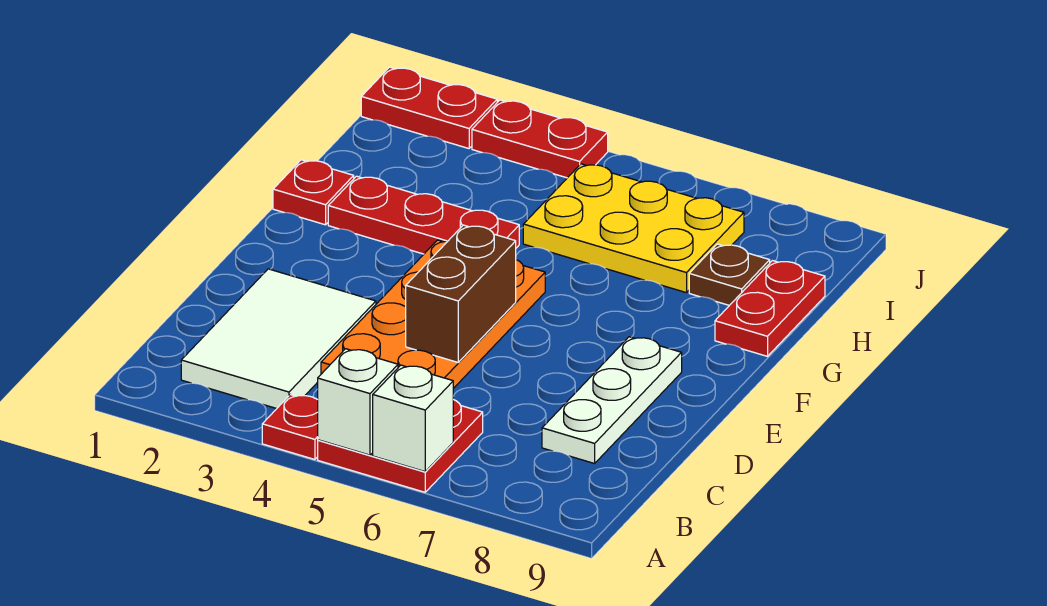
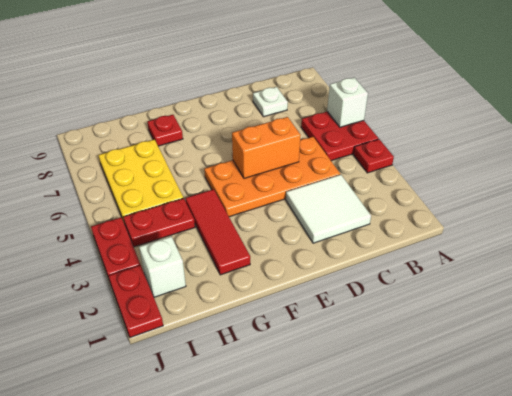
white 1x1 brick [318,349,398,455] -> white 1x1 brick moved to [139,236,186,297]
white 2x3 tile [181,269,376,409] -> white 2x2 tile [286,174,371,243]
white 1x3 plate [542,337,682,464] -> white 1x1 plate [253,87,288,117]
brown 1x2 brick [406,225,516,363] -> orange 1x2 brick [232,117,301,178]
red 1x1 plate [273,160,354,225] -> red 1x1 plate moved to [147,115,183,146]
red 1x3 plate [328,176,519,254] -> red 1x3 tile [185,189,250,275]
red 1x2 plate [715,261,825,356] -> red 1x2 plate moved to [123,198,195,247]
brown 1x1 plate [689,244,770,305] -> none

